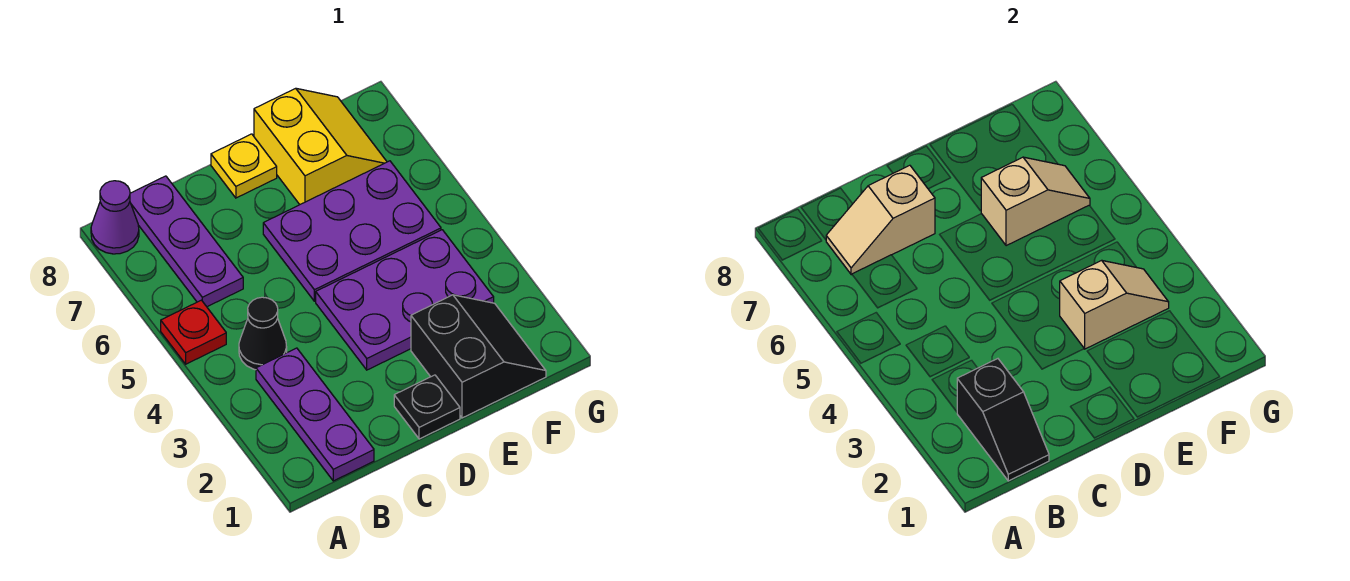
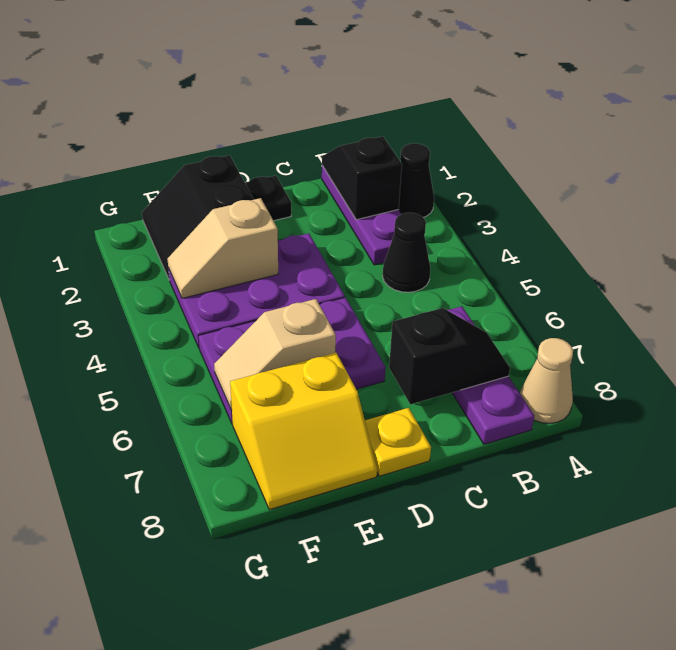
none -> black 1x1 cone [399,143,434,217]
red 1x1 plate [161,300,226,364] -> none
purple 1x1 cone [91,181,139,254] -> tan 1x1 cone [520,338,573,423]
tan 1x2 slope [826,165,935,275] -> black 1x2 slope [389,308,510,404]
yellow 2x2 slope [254,88,387,205] -> yellow 2x2 slope turned to [230,352,377,510]

